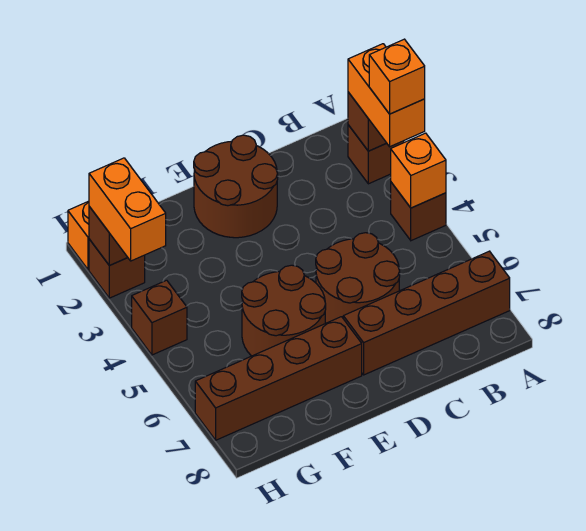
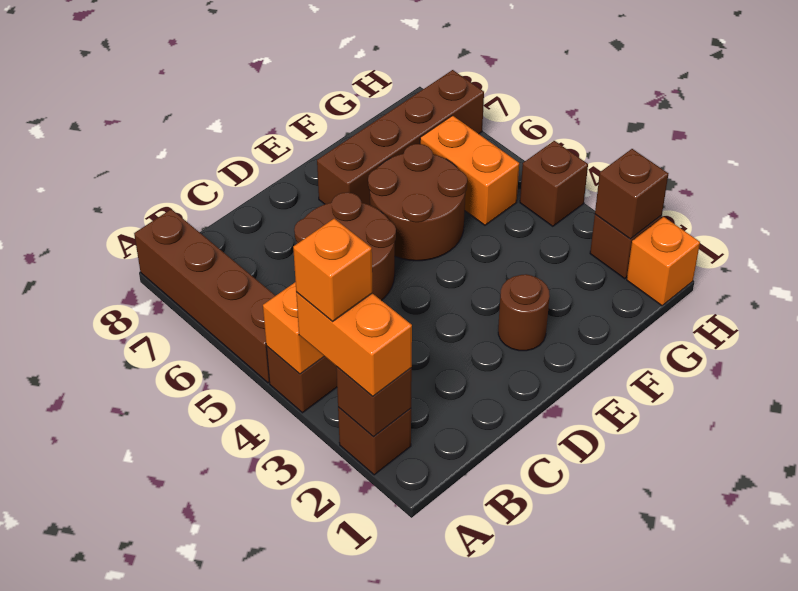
brown 1x4 brick [343,251,510,375] -> brown 1x4 brick turned to [134,209,275,383]
brown 2x2 round brick [194,135,278,238] -> brown 1x1 round brick [498,274,550,351]
orange 1x2 brick [89,158,166,261] -> orange 1x2 brick moved to [420,116,519,225]

